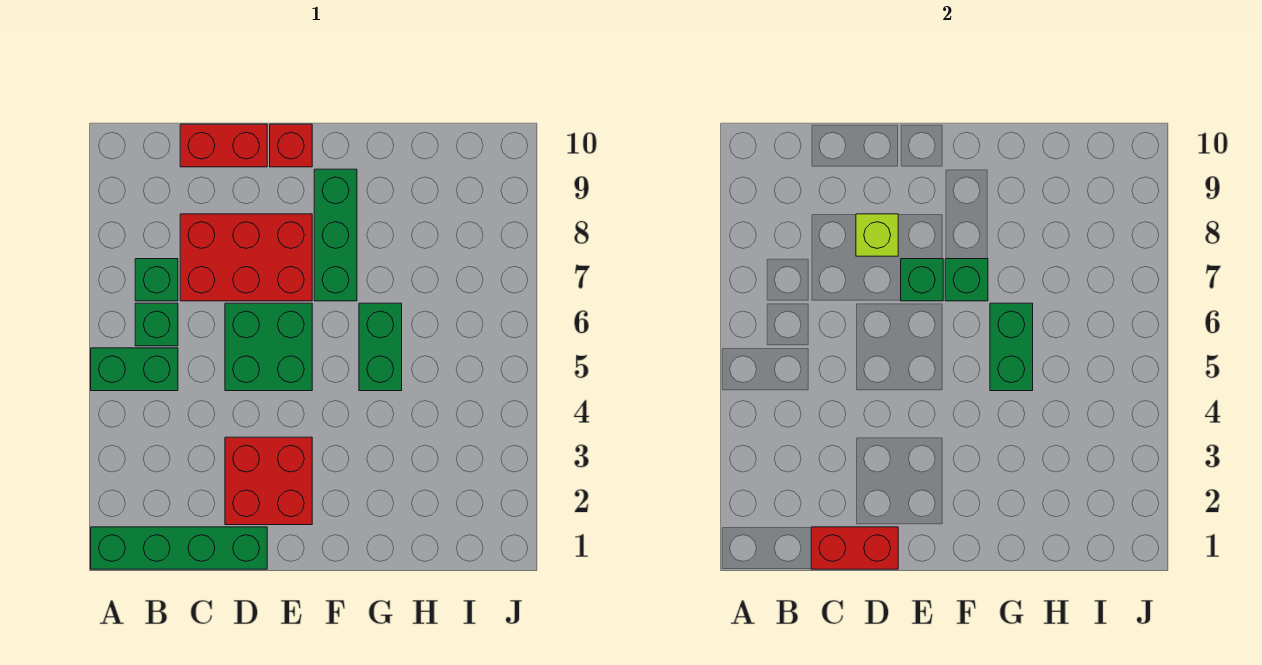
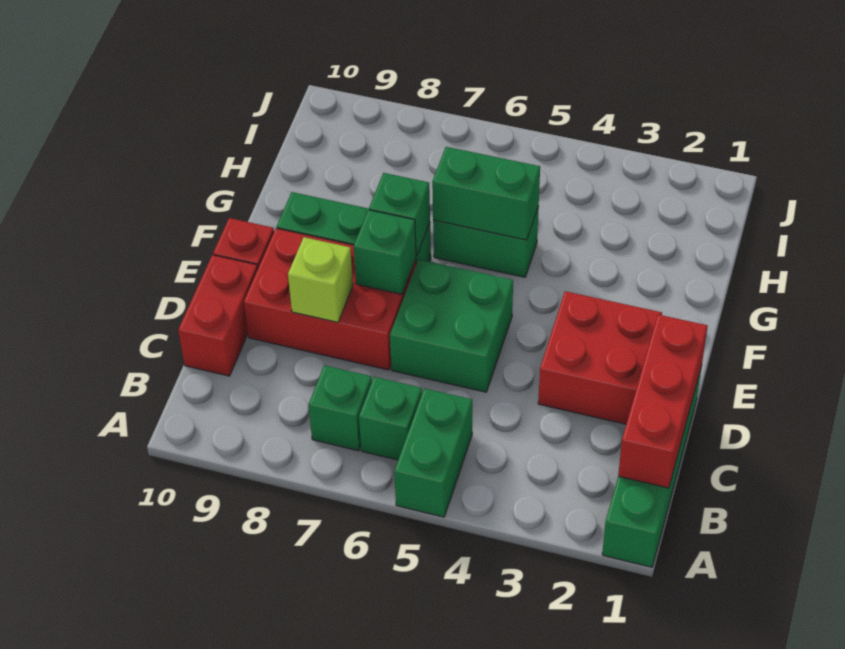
red 1x2 brick [811,527,898,569] -> red 1x3 brick [618,315,708,488]
red 2x3 brick [180,214,312,301] -> red 2x3 brick turned to [244,228,416,370]

